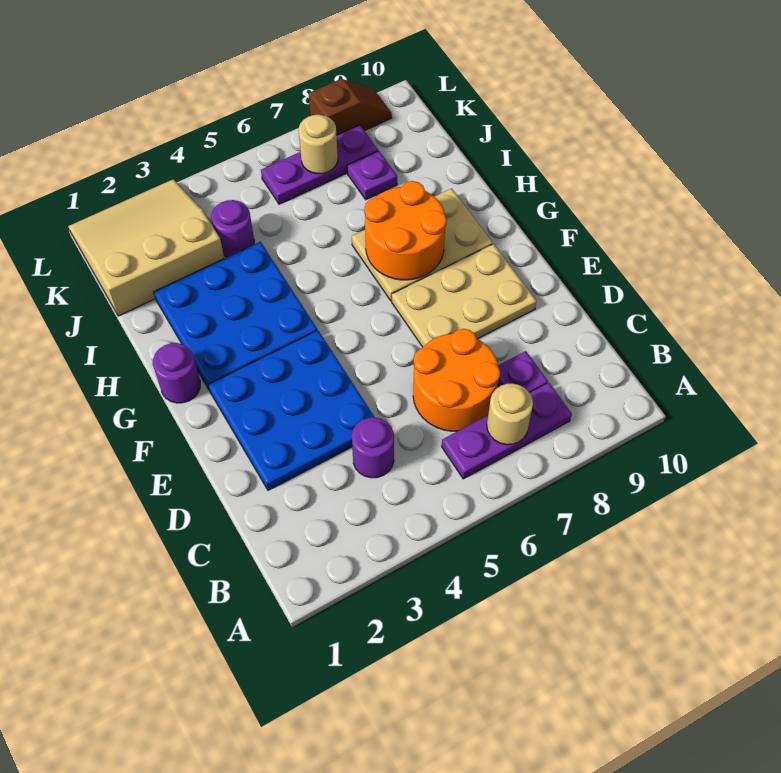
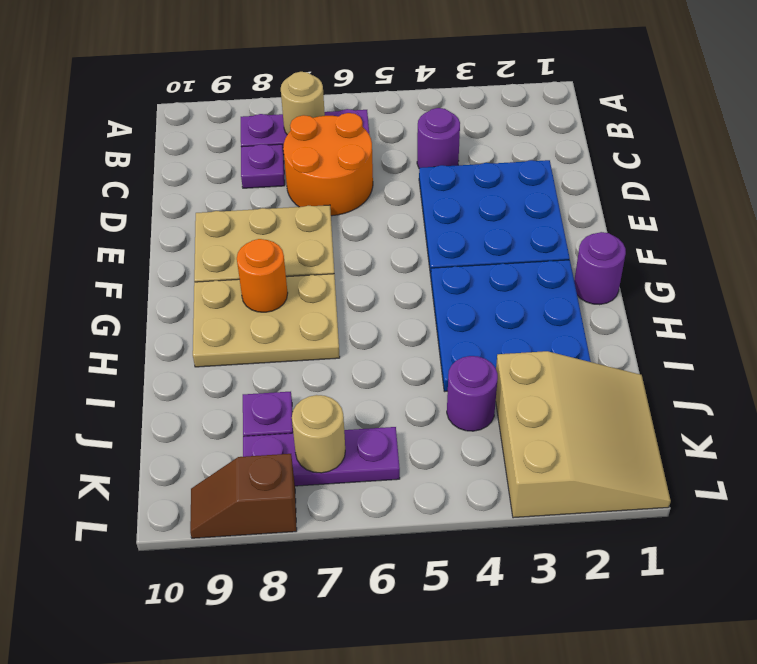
orange 2x2 round brick [364,181,446,280] -> orange 1x1 round brick [237,239,288,312]
tan 3x3 slope [68,179,224,316] -> tan 3x3 slope turned to [496,351,671,518]

